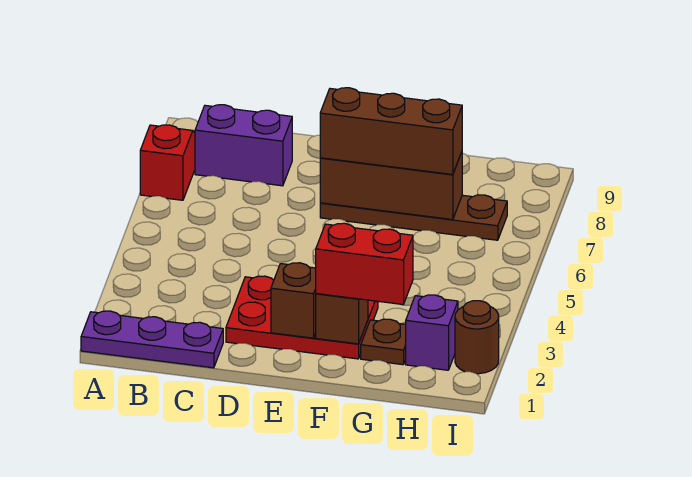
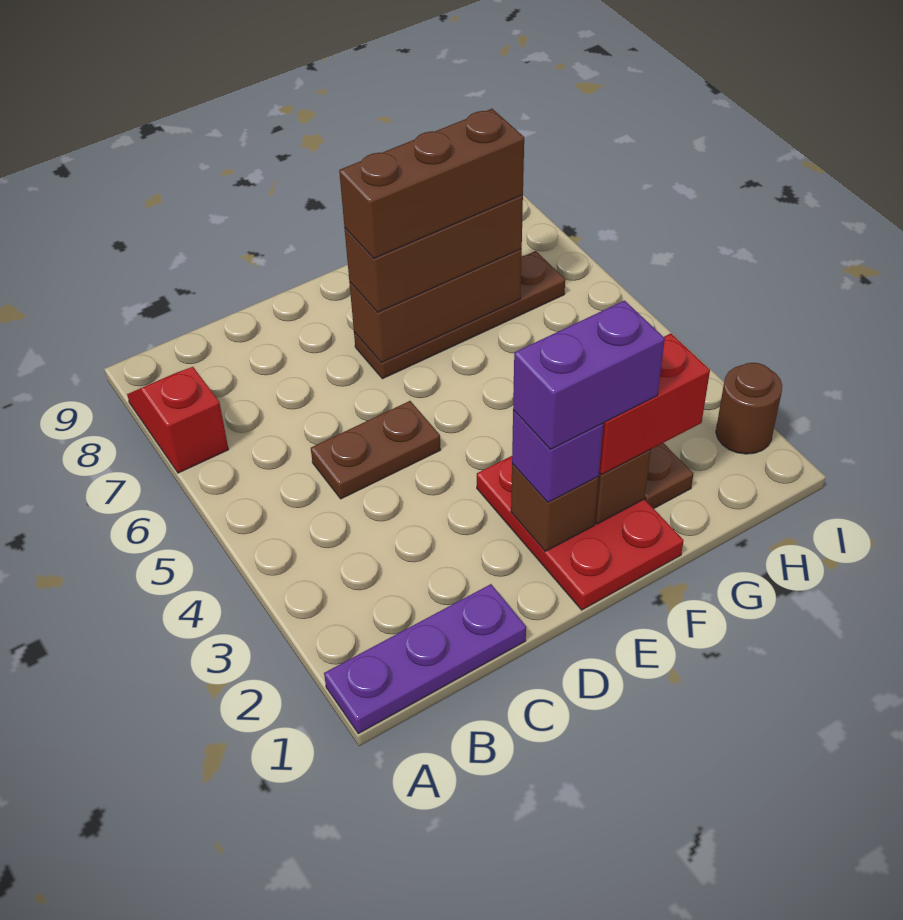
purple 1x2 brick [195,105,292,186] -> purple 1x2 brick moved to [513,301,665,449]
none -> brown 1x2 plate [311,401,441,499]
red 2x3 plate [226,276,378,359] -> red 2x3 plate turned to [477,456,684,610]
none -> brown 1x3 brick [339,109,524,259]
purple 1x1 brick [406,295,458,370] -> purple 1x1 brick moved to [512,410,603,503]

